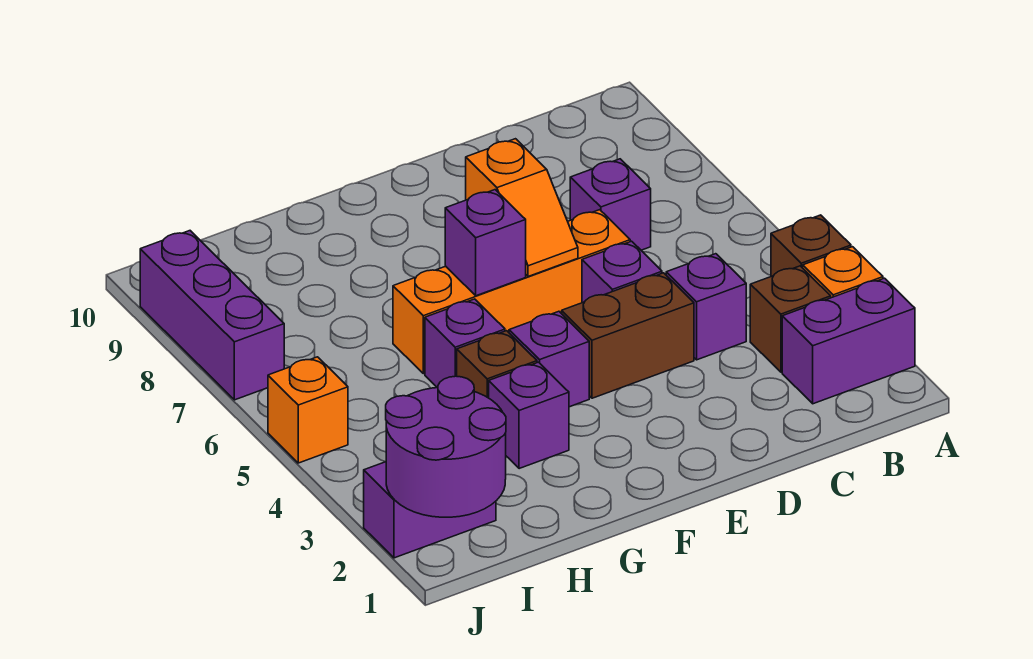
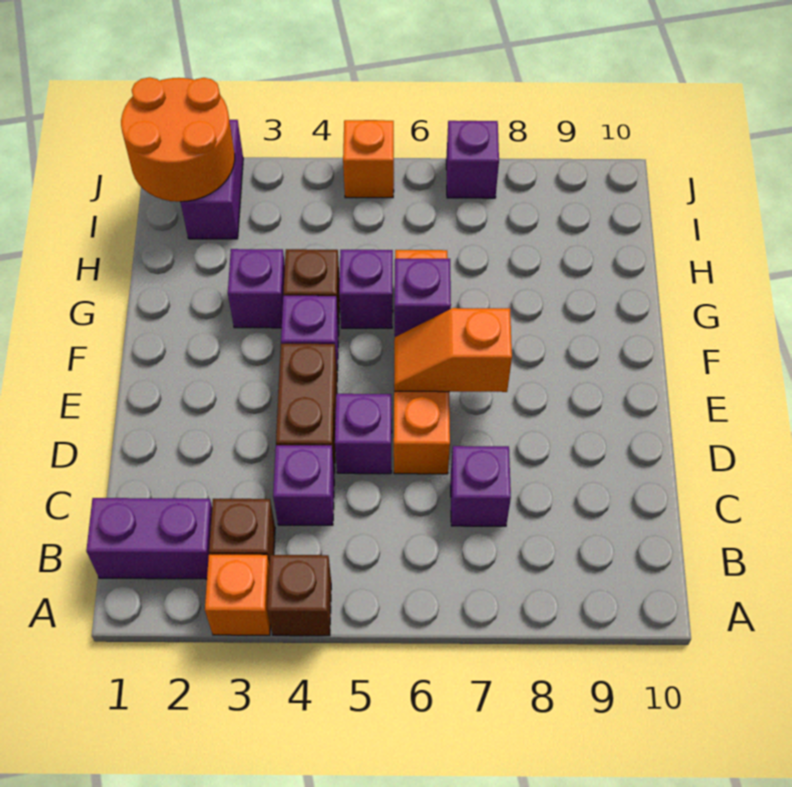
purple 1x2 brick [782,278,915,404] -> purple 1x2 brick turned to [86,498,212,579]
purple 2x2 round brick [386,376,506,517] -> orange 2x2 round brick [121,77,235,202]
purple 1x3 brick [140,231,284,400] -> purple 1x1 brick [446,121,499,198]

